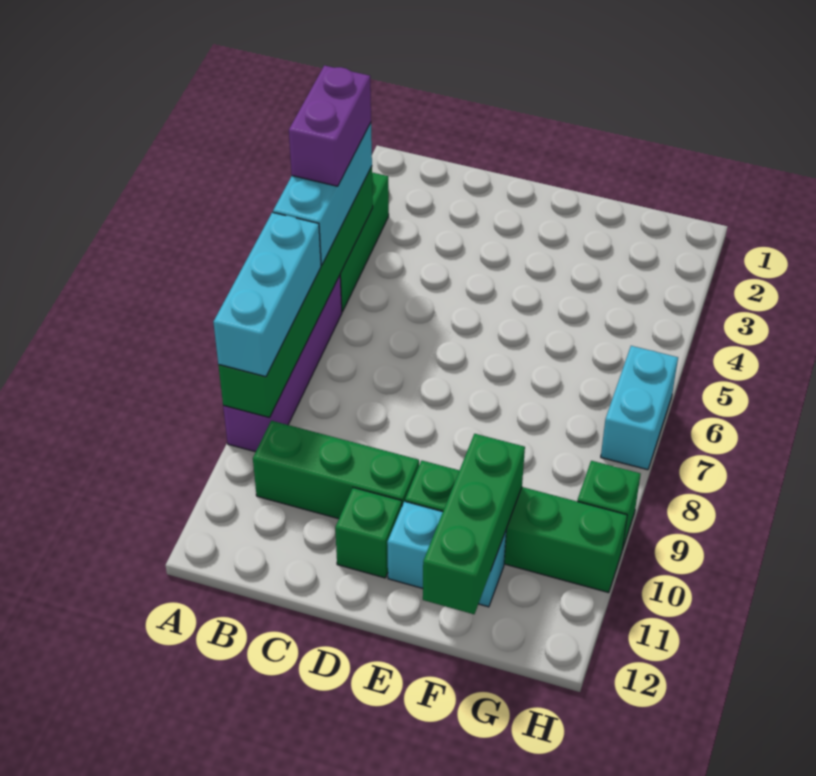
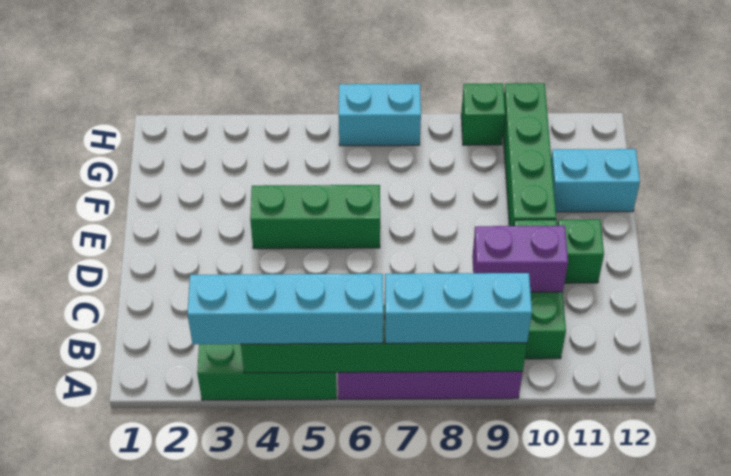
cyan 1x3 brick [273,123,372,265] -> cyan 1x4 brick [187,274,383,344]
purple 1x2 brick [289,65,371,186] -> purple 1x2 brick moved to [472,226,568,292]
cyan 1x2 brick [387,501,506,607] -> cyan 1x2 brick turned to [551,149,640,212]
green 1x3 brick [423,434,525,614] -> green 1x3 brick moved to [250,185,380,249]

